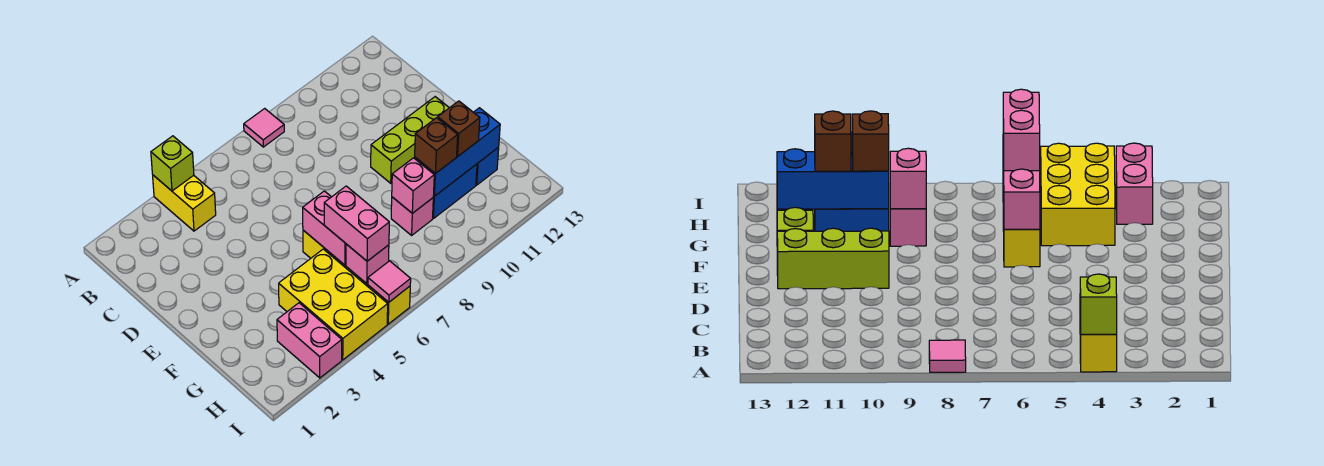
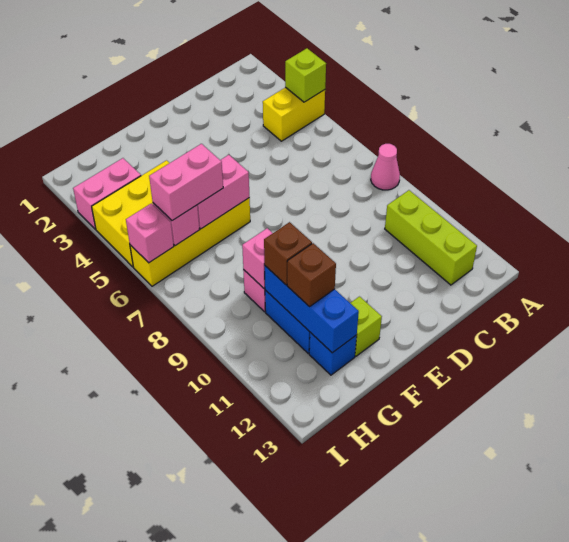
pink 1x1 tile [244,108,284,147] -> pink 1x1 cone [371,144,400,190]
lime 1x3 brick [371,97,449,183] -> lime 1x3 brick moved to [385,190,477,285]
pink 1x1 tile [368,261,411,302] -> pink 1x1 brick [126,203,174,263]

